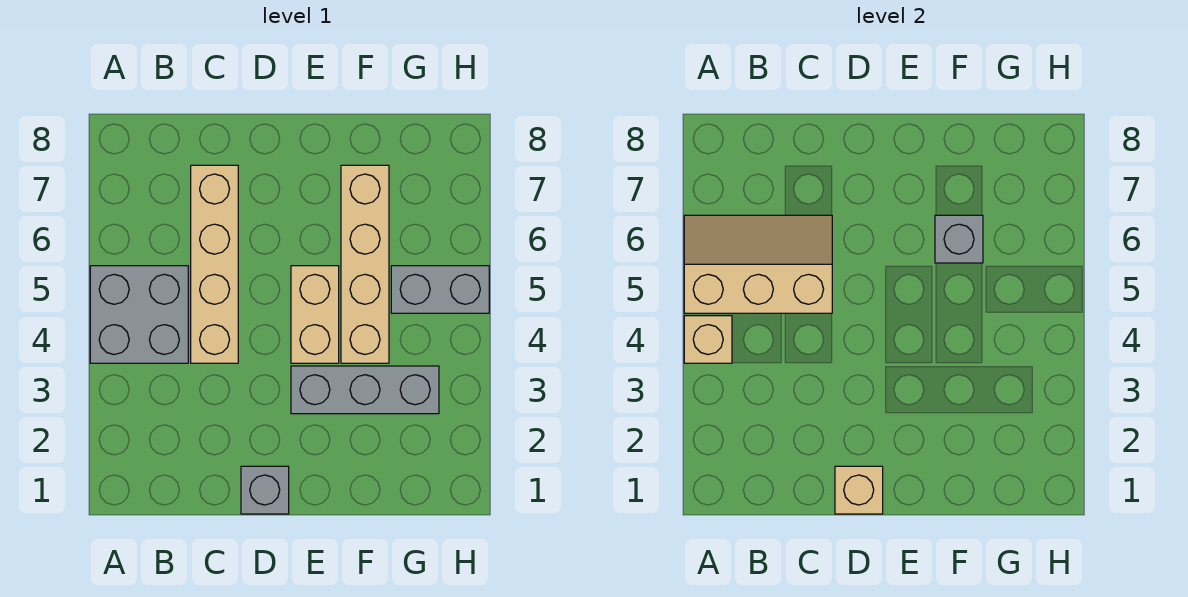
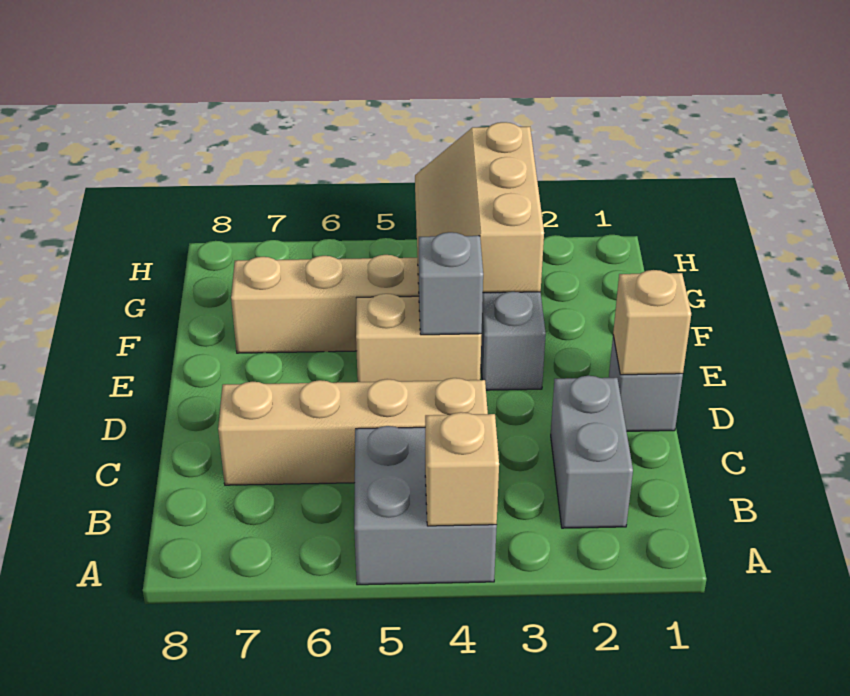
tan 2x3 slope [684,215,832,313] -> tan 2x3 slope moved to [415,122,544,293]
grey 1x1 brick [935,215,983,263] -> grey 1x1 brick moved to [419,232,483,335]
grey 1x2 brick [391,266,489,313] -> grey 1x2 brick moved to [551,376,633,528]

